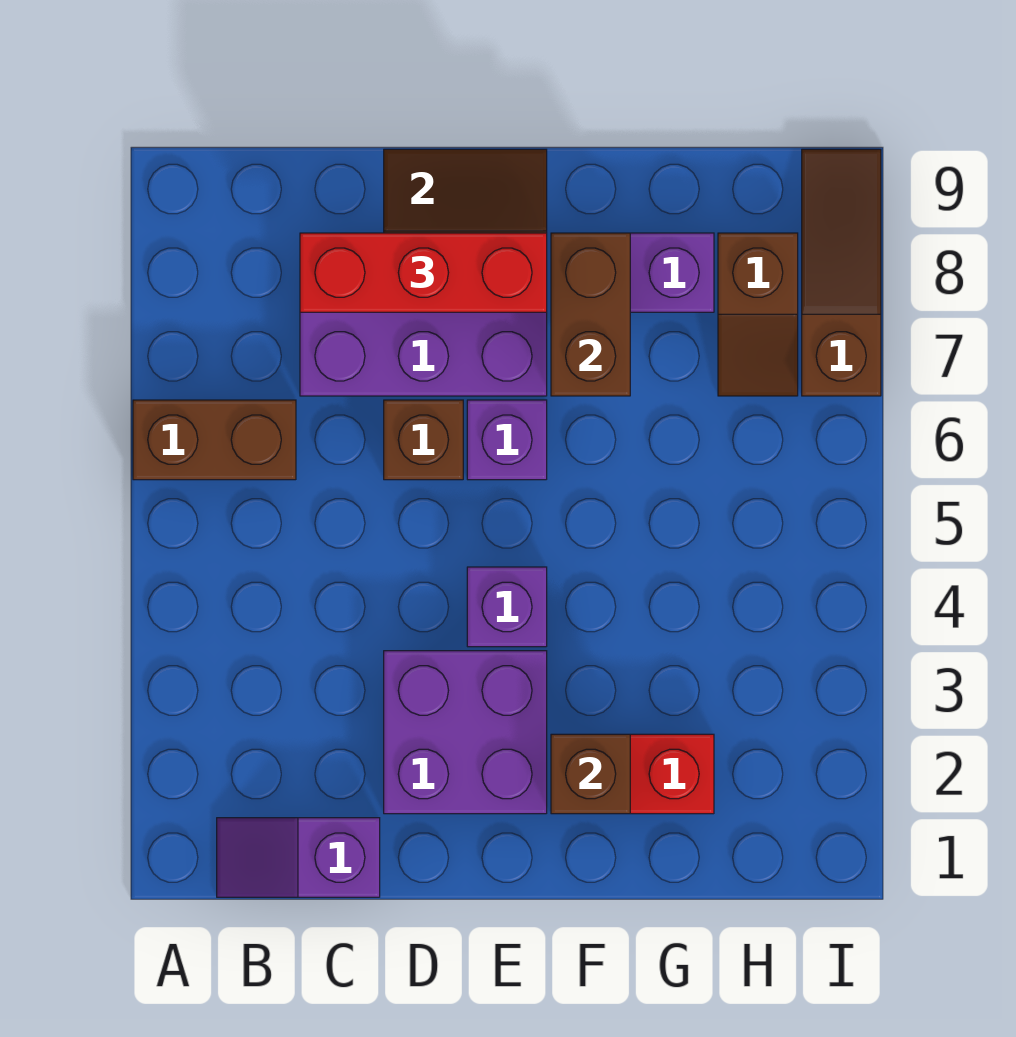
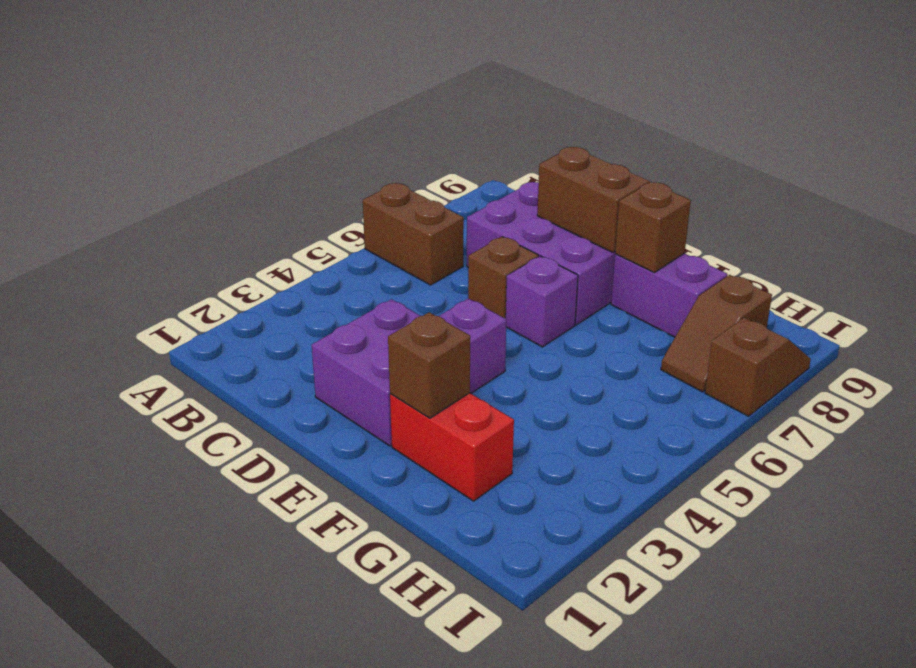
purple 1x2 slope [217,818,380,897] -> none
red 1x3 brick [300,233,547,312] -> none
brown 1x2 brick [551,233,630,396] -> brown 1x1 brick [615,182,691,272]
brown 1x3 slope [802,149,881,396] -> brown 1x2 slope [705,318,811,416]

